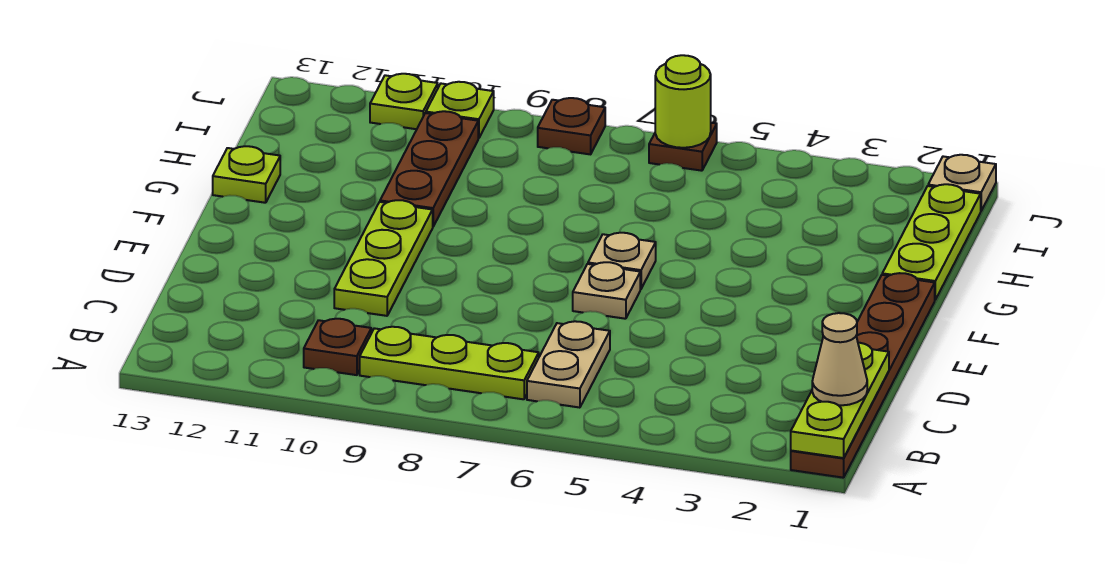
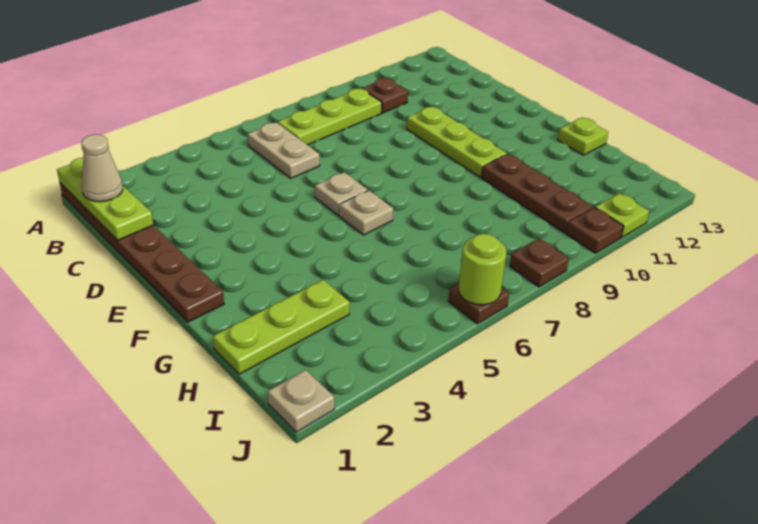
lime 1x3 plate [882,184,981,300] -> lime 1x3 plate turned to [213,280,350,374]
lime 1x1 plate [426,82,494,138] -> brown 1x1 plate [566,208,623,253]

